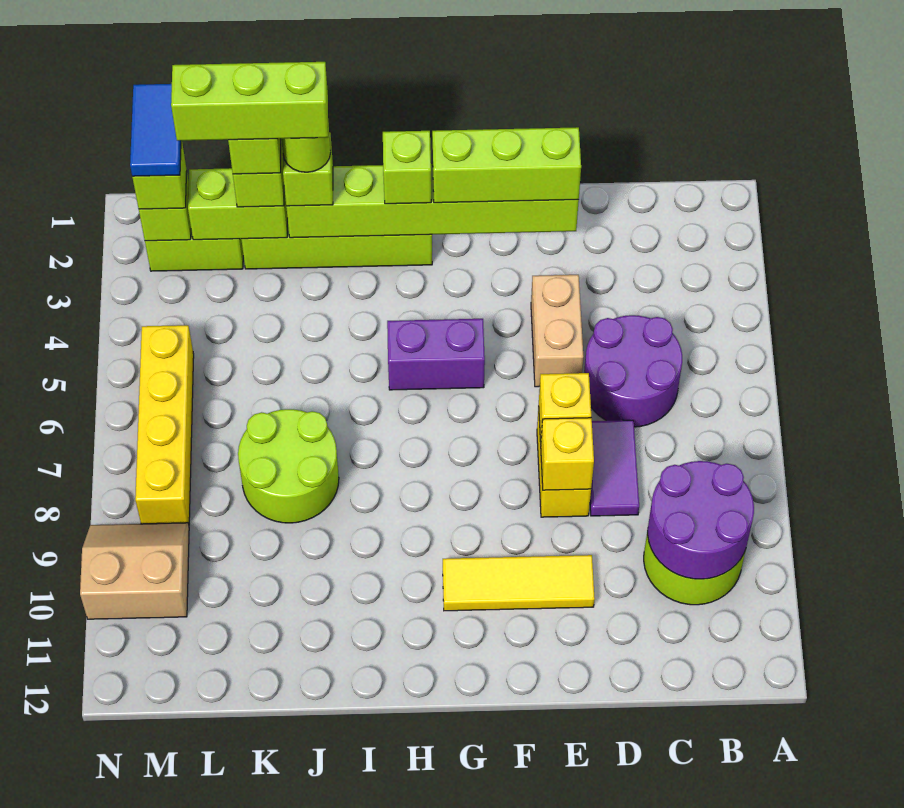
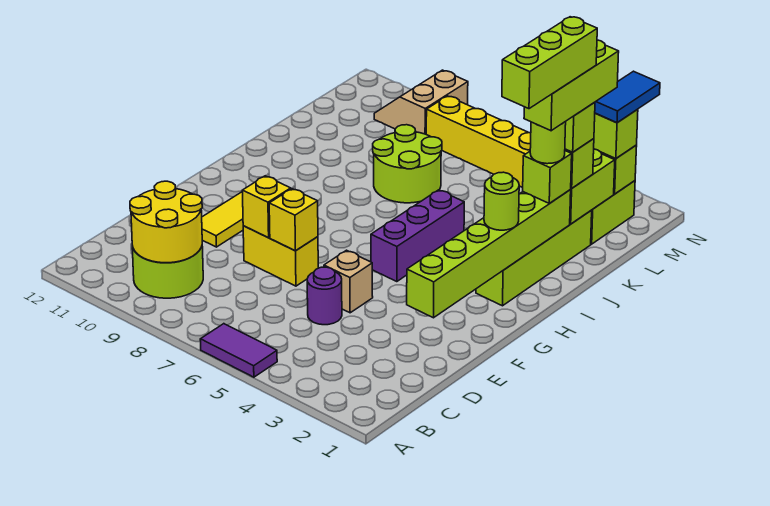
purple 2x2 round brick [648,461,754,579] -> yellow 2x2 round brick [130,181,202,263]
purple 2x2 round brick [584,315,682,427] -> purple 1x1 round brick [307,267,342,325]
purple 1x2 tile [590,420,639,516] -> purple 1x2 tile moved to [200,324,277,377]
lime 1x3 brick [432,127,581,203] -> lime 1x3 brick moved to [502,17,597,109]
tan 1x2 brick [531,275,583,387] -> tan 1x1 brick [324,250,373,313]
purple 1x2 brick [387,319,485,390] -> purple 1x3 brick [371,190,464,282]
lime 1x1 brick [383,131,431,204] -> lime 1x1 round brick [484,172,519,230]
blue 1x2 tile [130,84,181,176] -> blue 1x2 tile turned to [595,71,660,123]
tan 2x2 slope [80,523,189,619] -> tan 2x2 slope turned to [374,70,468,134]

